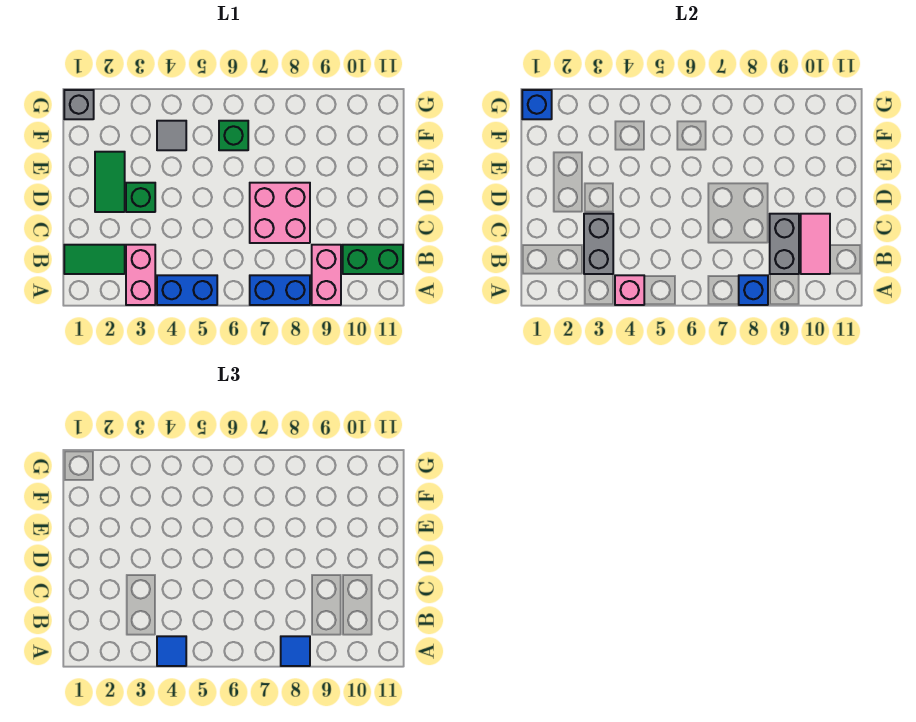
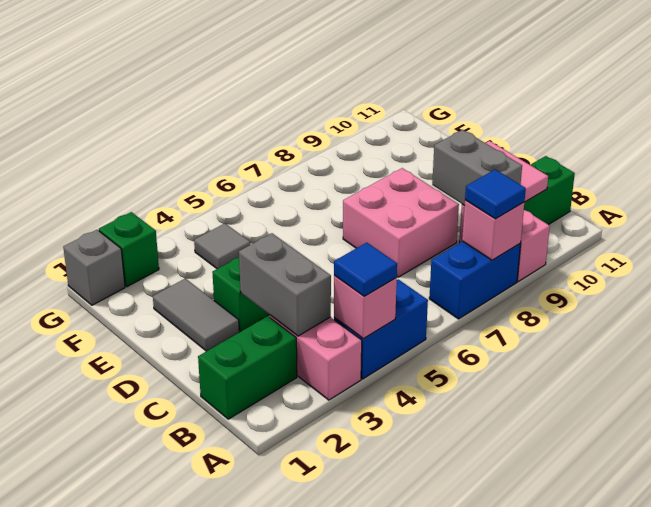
blue 1x1 brick [739,275,768,305] -> pink 1x1 brick [462,200,524,260]
green 1x2 tile [64,245,125,274] -> green 1x2 brick [198,316,297,419]
green 1x2 tile [95,152,125,212] -> grey 1x2 tile [153,278,239,351]
green 1x1 brick [219,121,248,150] -> green 1x1 brick moved to [99,212,159,287]
blue 1x1 brick [522,90,552,119] -> none

